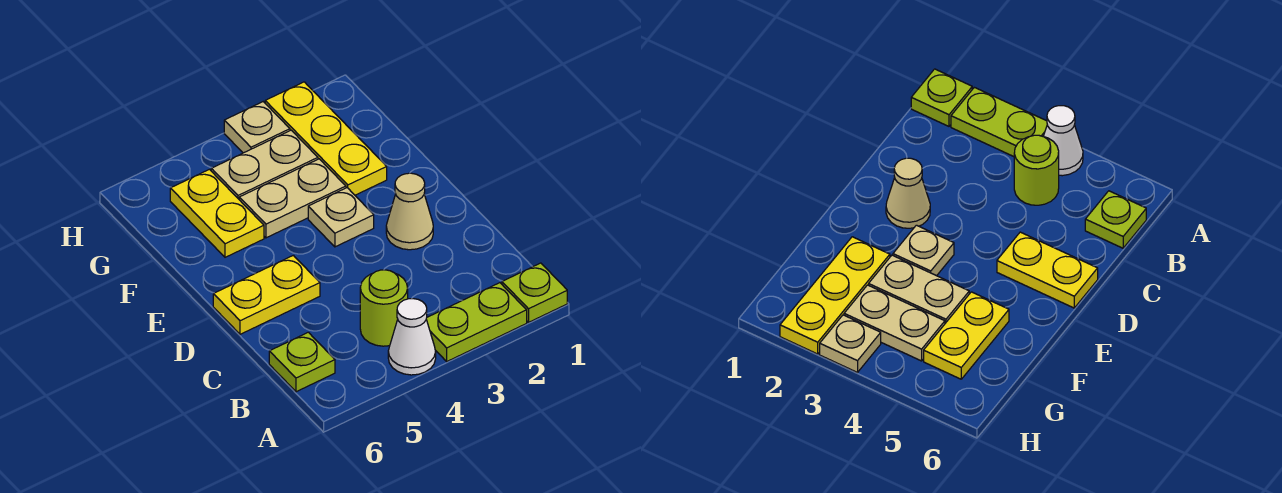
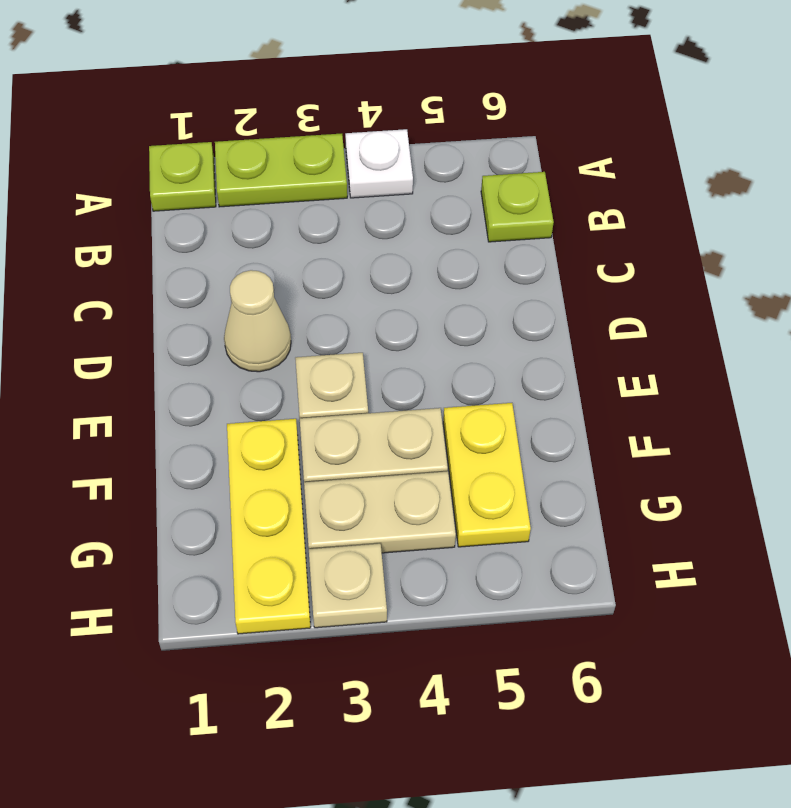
white 1x1 cone [388,299,436,375] -> white 1x1 plate [345,129,413,198]
lime 1x1 round brick [360,270,408,346] -> none
yellow 1x2 plate [213,255,320,334] -> none

